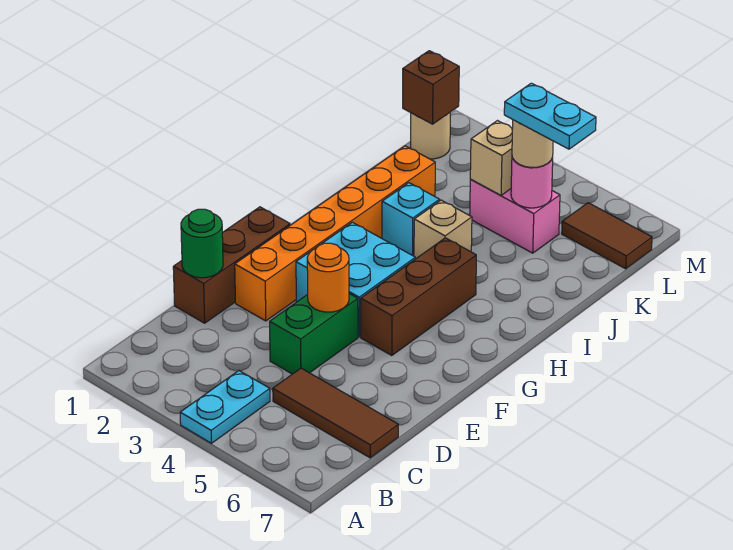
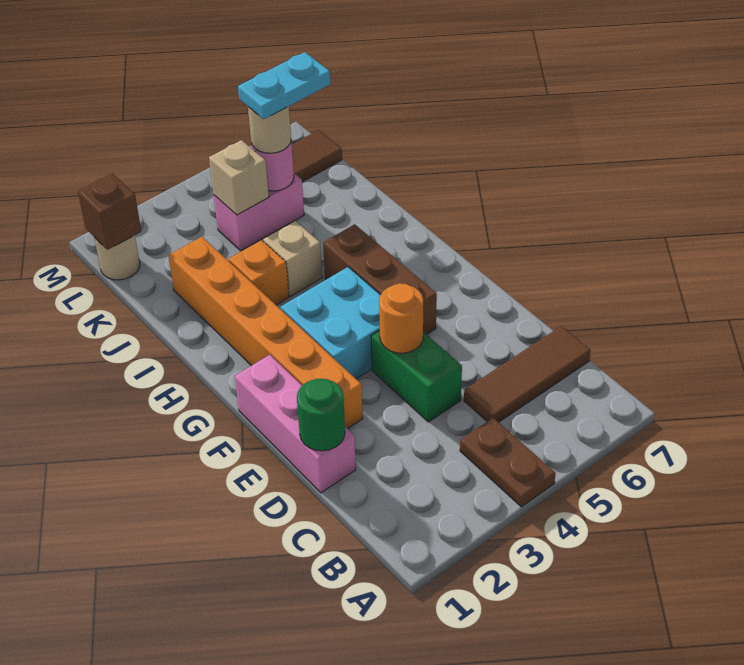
cyan 1x2 plate [180,371,270,443] -> brown 1x2 plate [460,418,555,507]
brown 1x3 brick [173,207,290,323] -> pink 1x3 brick [235,355,356,493]
cyan 1x1 brick [382,183,440,256] -> orange 1x1 brick [229,240,289,305]

